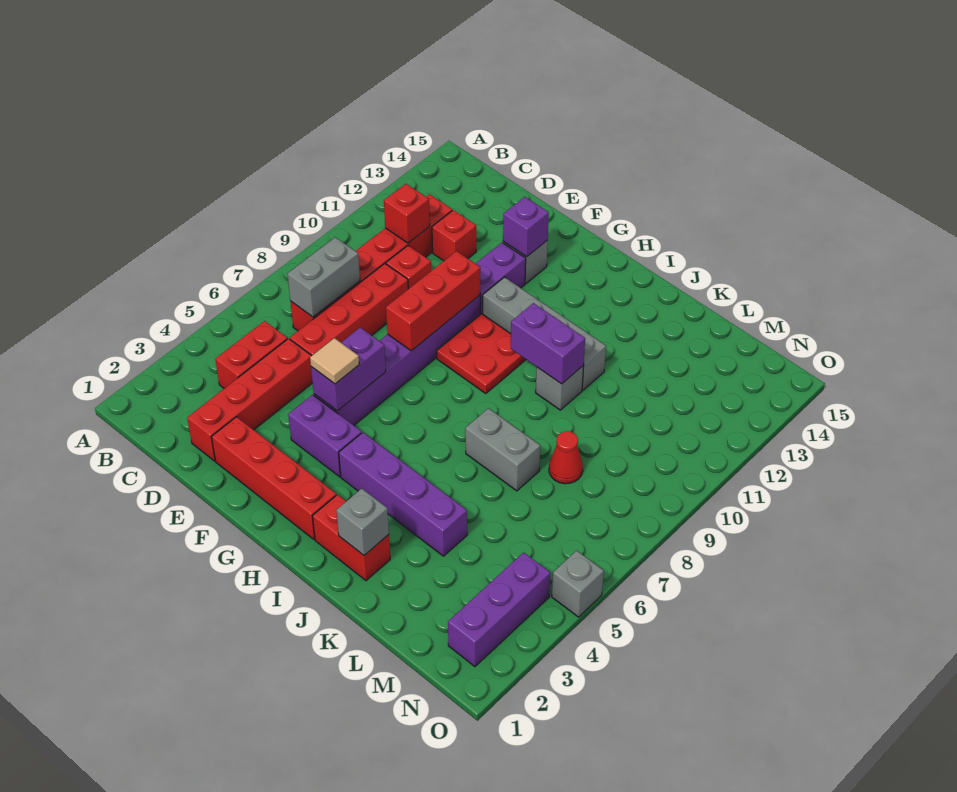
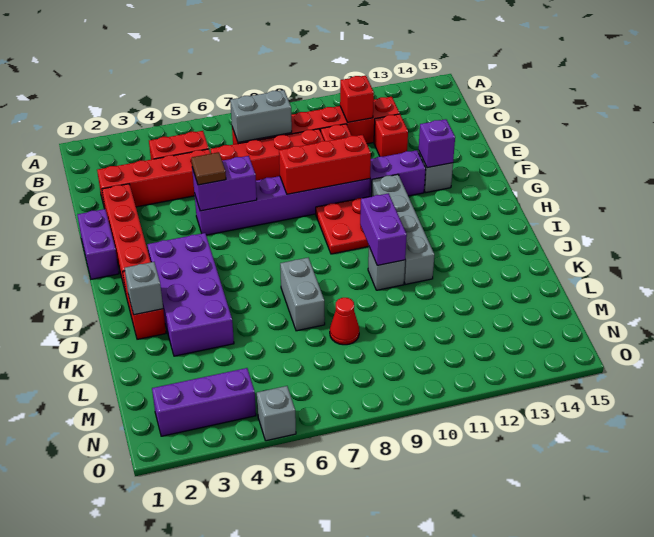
purple 1x2 brick [288,395,362,477] -> purple 1x2 brick moved to [77,209,119,279]
tan 1x1 tile [310,338,359,384] -> brown 1x1 tile [191,152,226,185]
purple 1x4 brick [339,433,467,556] -> purple 2x4 brick [147,233,234,356]

